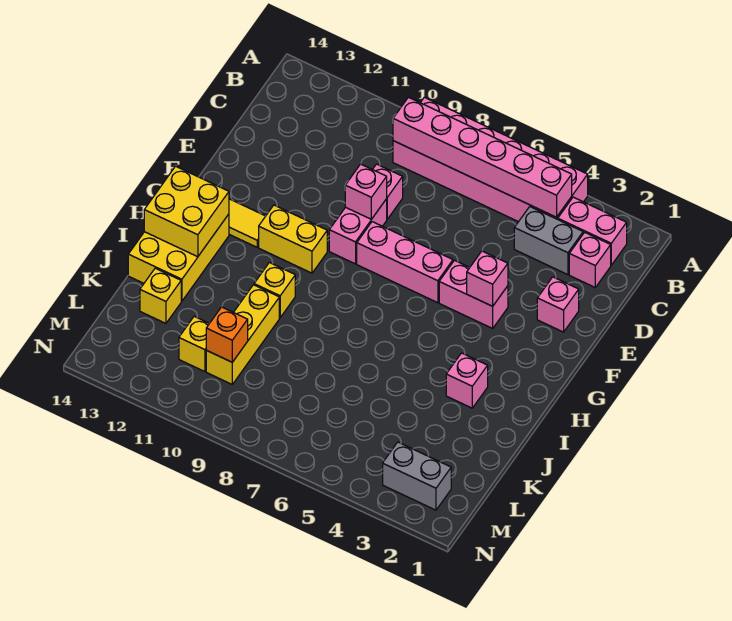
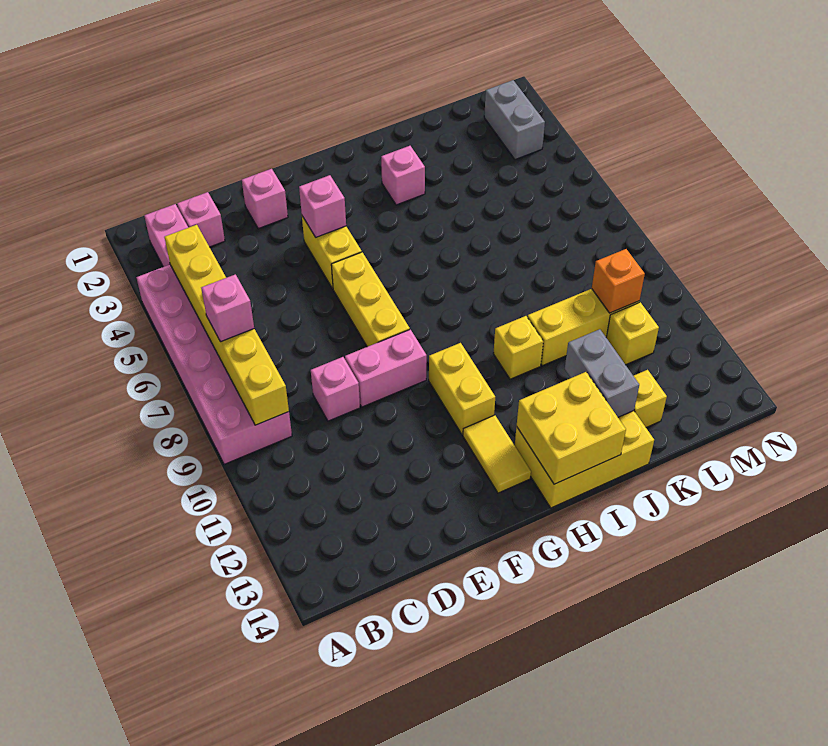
pink 1x6 brick [393,97,572,217] -> yellow 1x6 brick [165,225,289,425]
grey 1x2 brick [514,207,583,275] -> grey 1x2 brick moved to [565,329,639,417]
pink 1x1 brick [345,164,387,219] -> pink 1x1 brick moved to [201,274,254,342]
pink 1x2 brick [439,260,508,328] -> yellow 1x2 brick [302,216,362,289]
pink 1x3 brick [357,222,453,303] -> yellow 1x3 brick [331,252,410,347]

